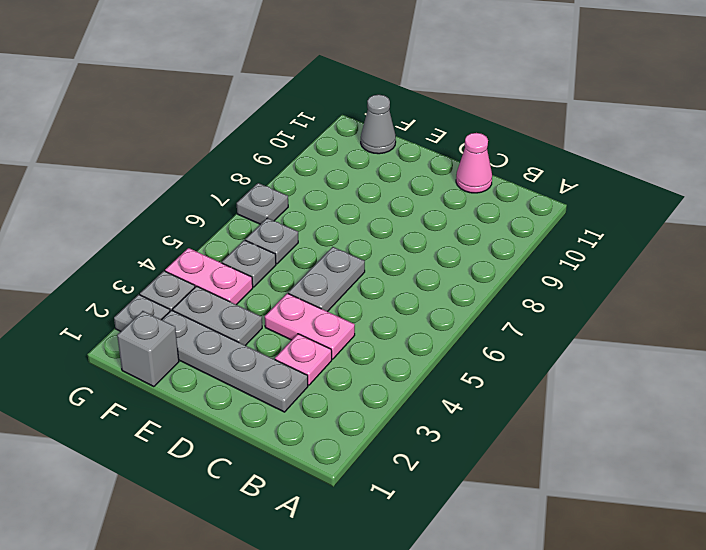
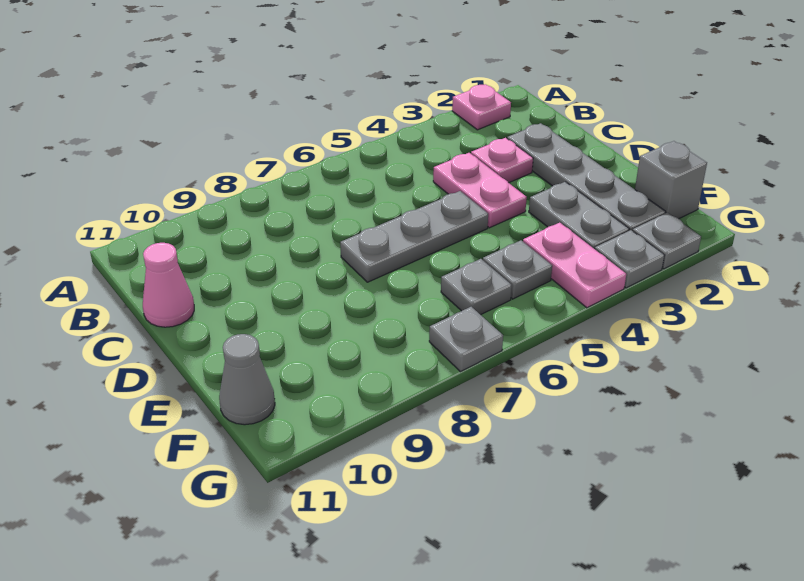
none -> pink 1x1 plate [452,84,511,130]
grey 1x2 plate [288,247,365,312] -> grey 1x3 plate [340,191,488,282]

